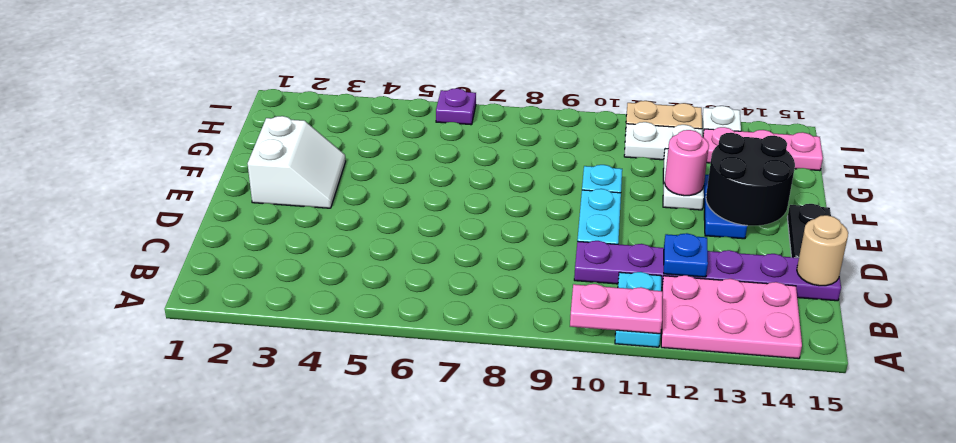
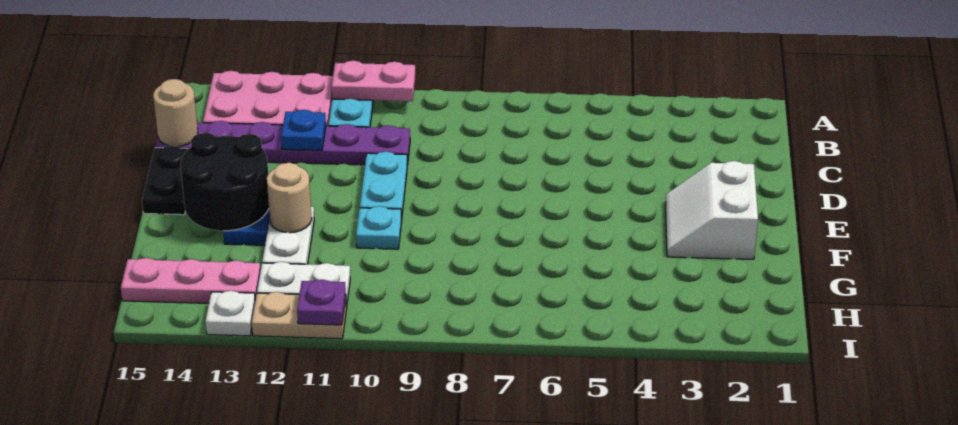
pink 1x1 round brick [665,130,709,196] -> tan 1x1 round brick [267,163,312,233]
purple 1x1 plate [436,88,476,125] -> purple 1x1 plate moved to [297,280,346,325]

